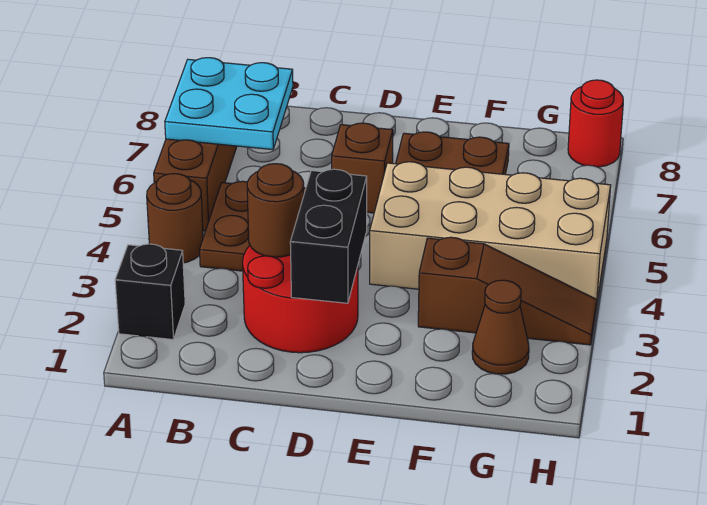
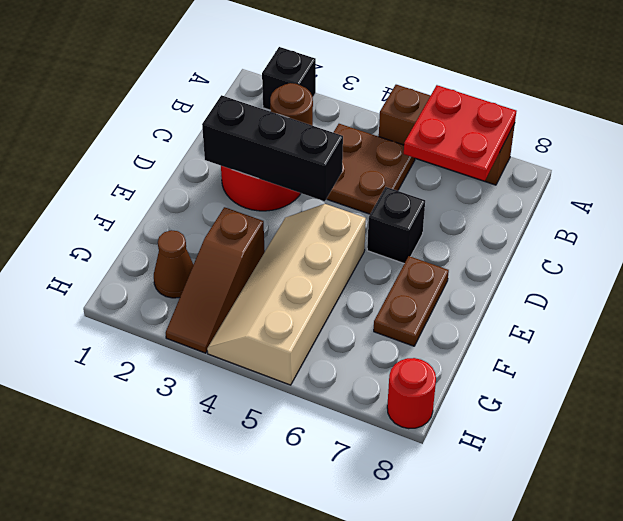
brown 1x1 round brick [147,174,203,263] -> none
cyan 2x2 plate [165,58,293,150] -> red 2x2 plate [404,85,517,181]
black 1x2 brick [290,169,367,303] -> black 1x3 brick [202,95,343,201]
brown 1x1 brick [332,123,393,213] -> black 1x1 brick [367,187,425,264]
tan 2x4 brick [370,162,611,307] -> tan 2x4 slope [207,204,366,385]

